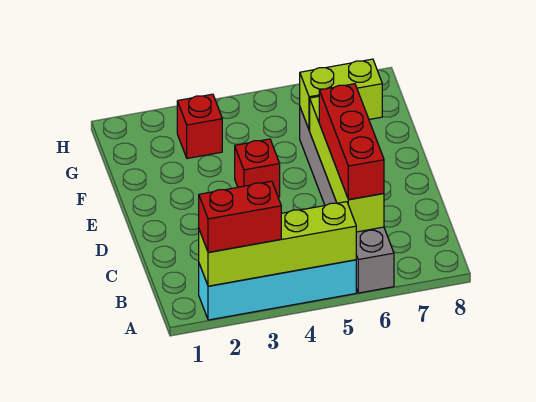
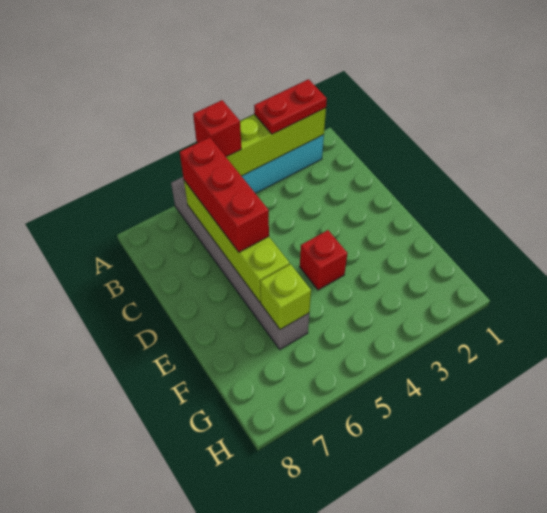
red 1x2 brick [199,181,281,252] -> red 1x2 plate [254,79,327,134]
lime 1x2 brick [300,59,382,130] -> lime 1x1 brick [260,264,311,330]
red 1x1 brick [177,94,222,158] -> red 1x1 brick moved to [193,100,241,157]

